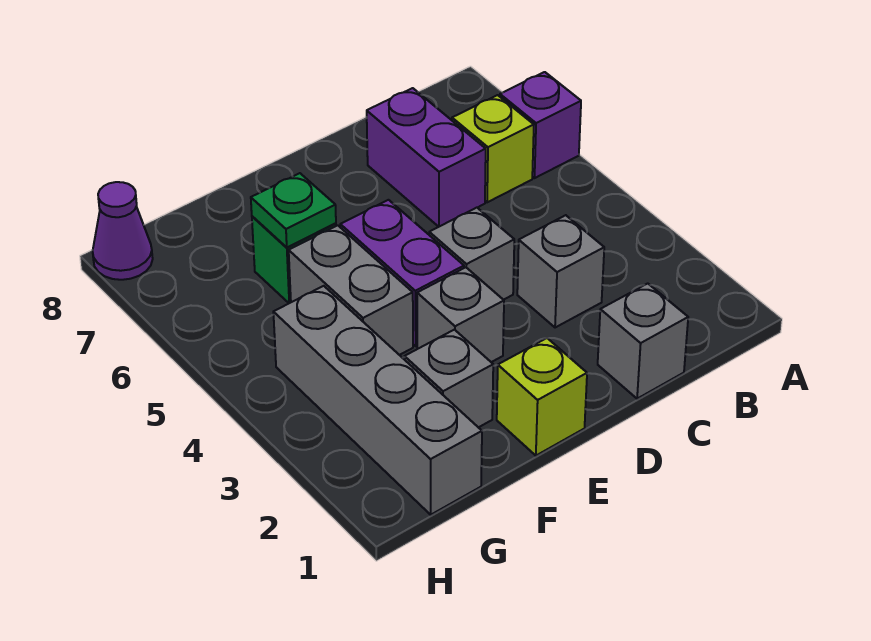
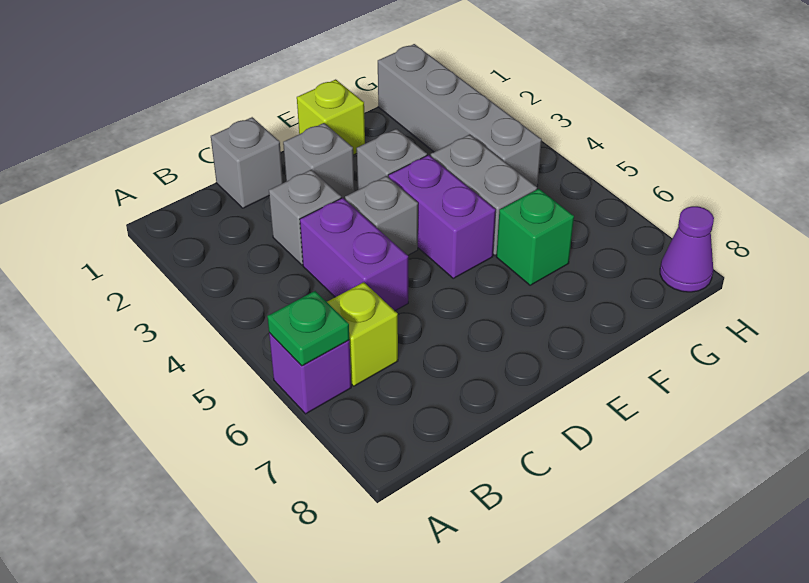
purple 1x2 brick [367,88,486,227] -> purple 1x2 brick moved to [300,198,408,311]
grey 1x1 brick [404,330,493,427] -> grey 1x1 brick moved to [283,123,355,199]
green 1x1 plate [251,173,336,247] -> green 1x1 plate moved to [267,291,349,366]

